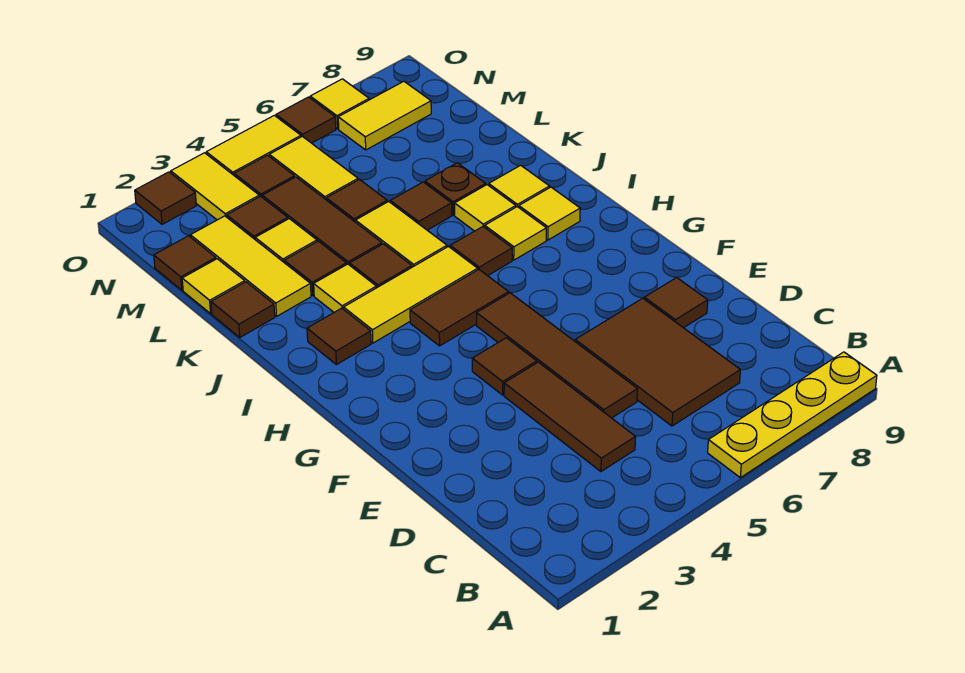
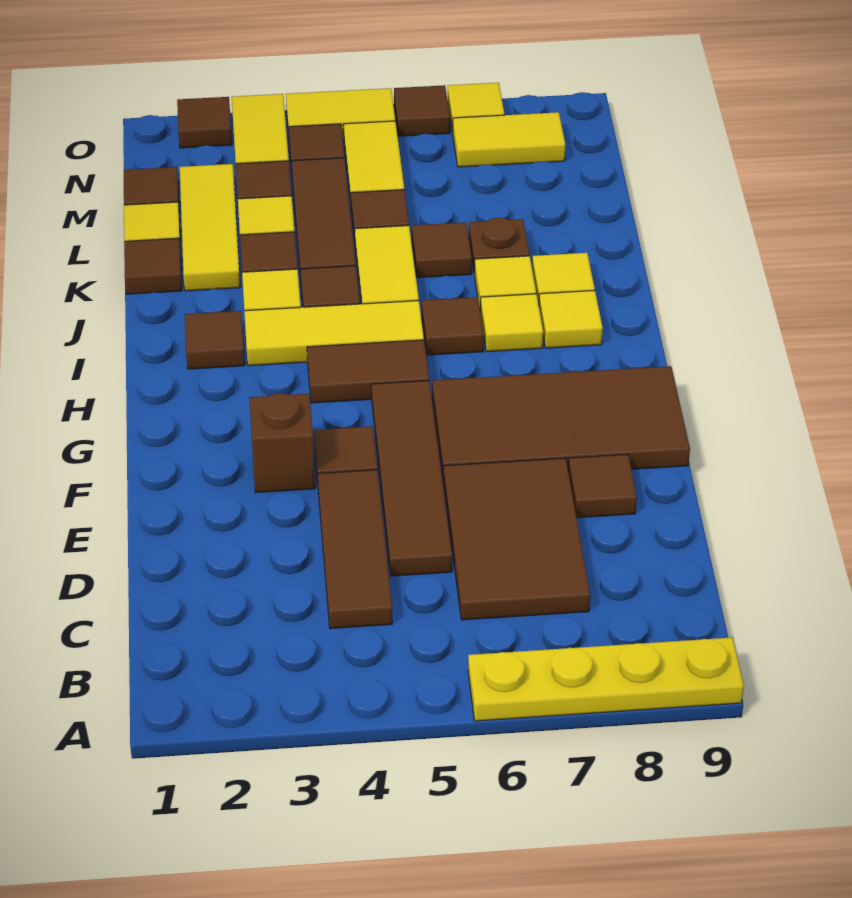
none -> brown 1x1 brick [249,393,315,493]
none -> brown 2x4 tile [432,366,690,480]

